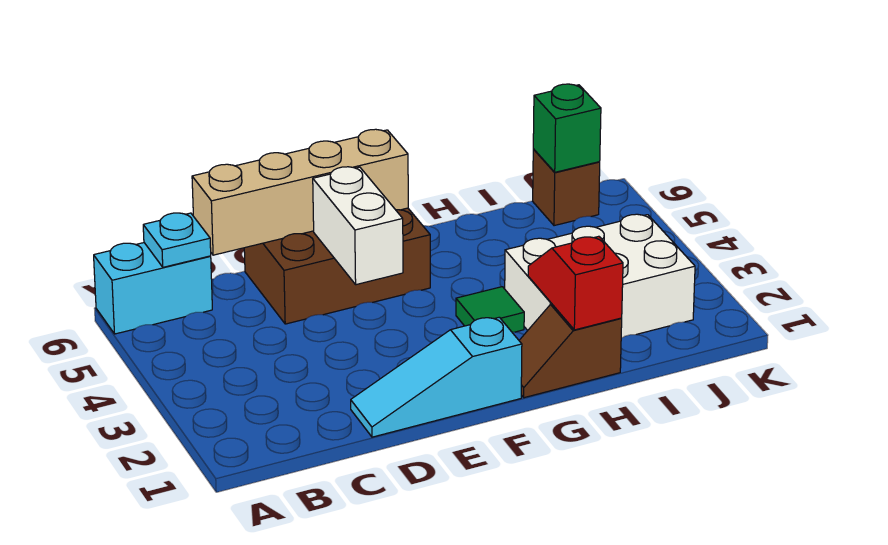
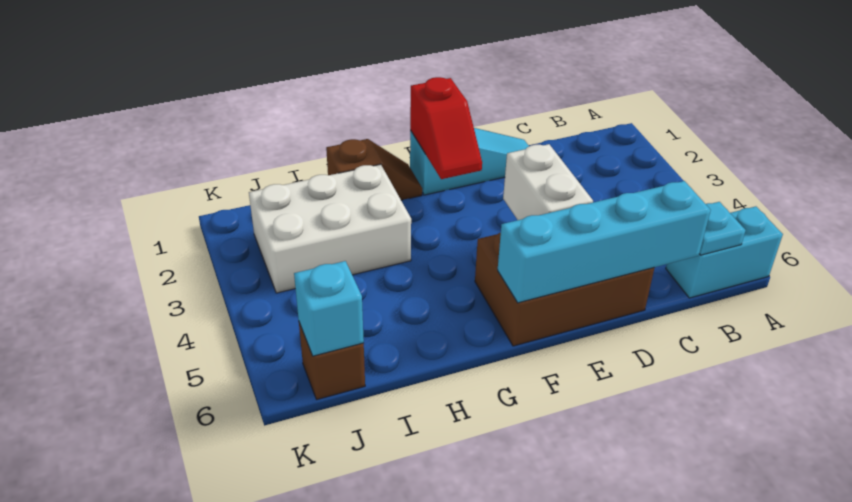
tan 1x4 brick [192,129,408,255] -> cyan 1x4 brick [498,181,711,303]
green 1x1 tile [456,287,524,332] -> none
red 1x2 slope [528,236,623,330] -> red 1x2 slope moved to [410,77,482,179]
green 1x1 brick [533,84,601,172] -> cyan 1x1 brick [294,261,364,356]

